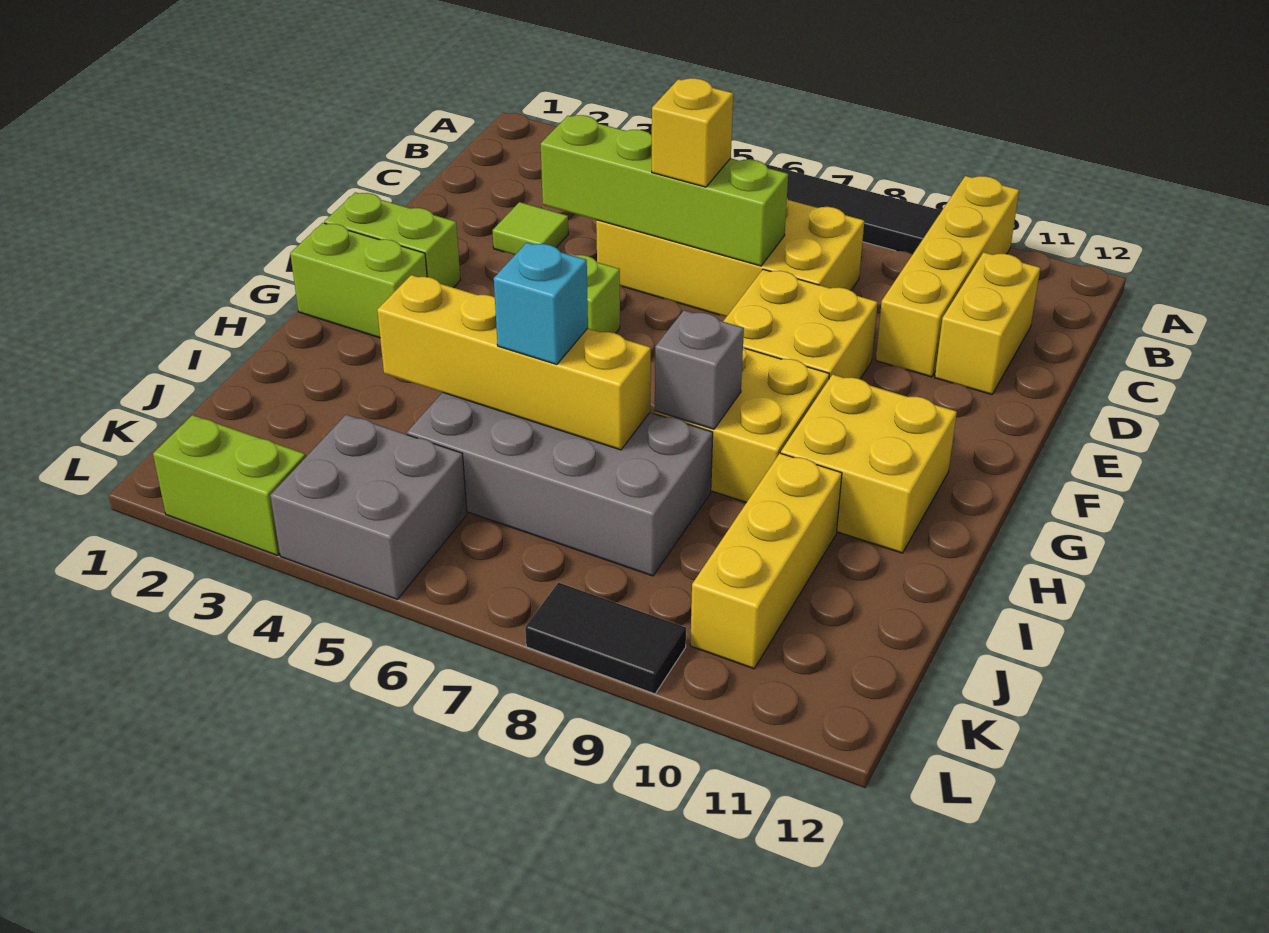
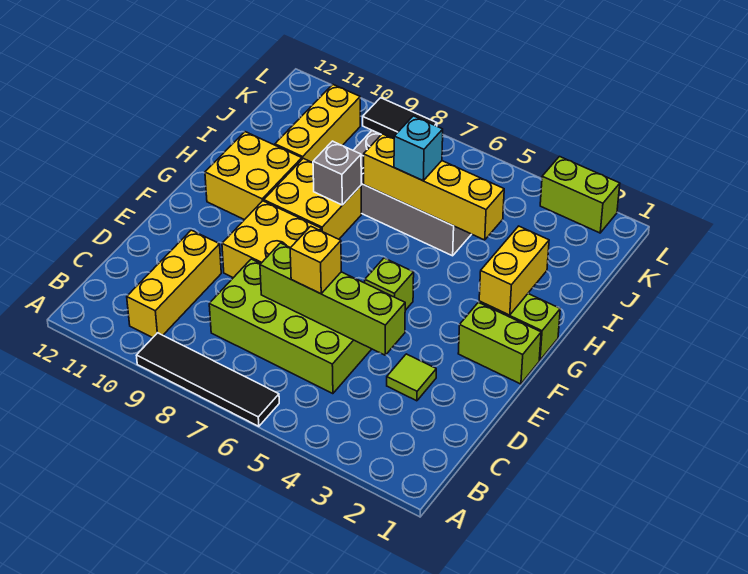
yellow 1x4 brick [876,176,1019,377] -> yellow 1x3 brick [127,230,221,338]
yellow 2x4 brick [596,198,864,316] -> lime 2x4 brick [209,259,371,394]
yellow 1x2 brick [935,252,1040,395] -> yellow 1x2 brick moved to [479,226,549,315]
grey 2x2 brick [270,415,467,599] -> none

